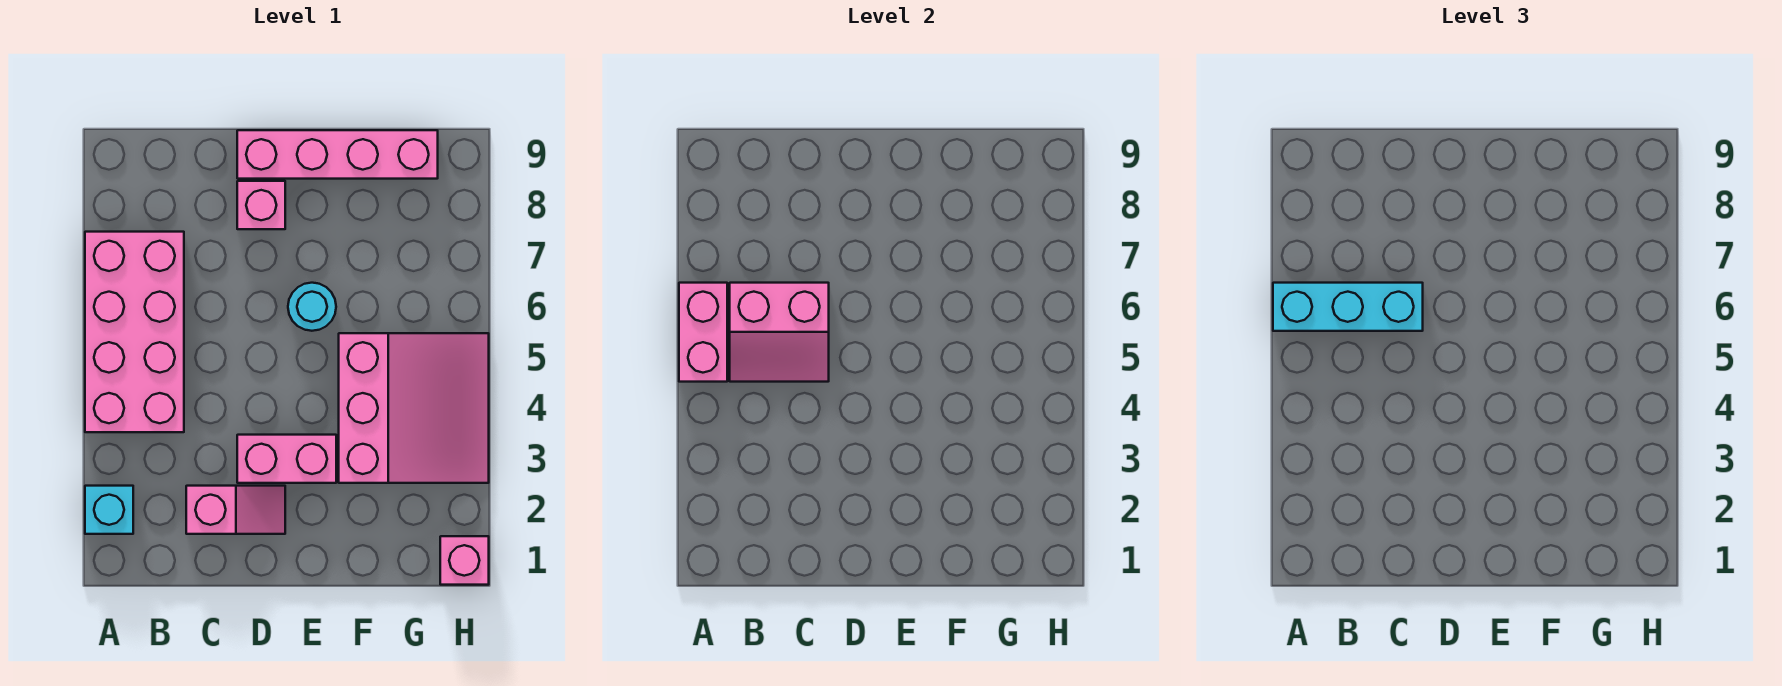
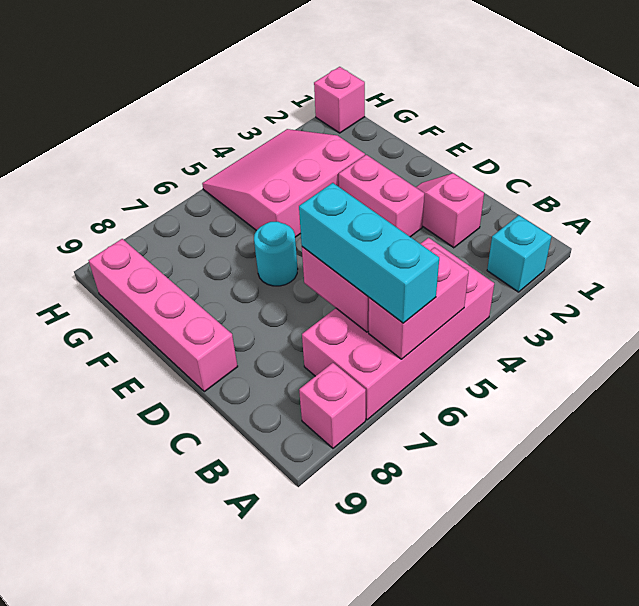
pink 1x1 brick [237,181,285,229] -> pink 1x1 brick moved to [299,363,366,448]

